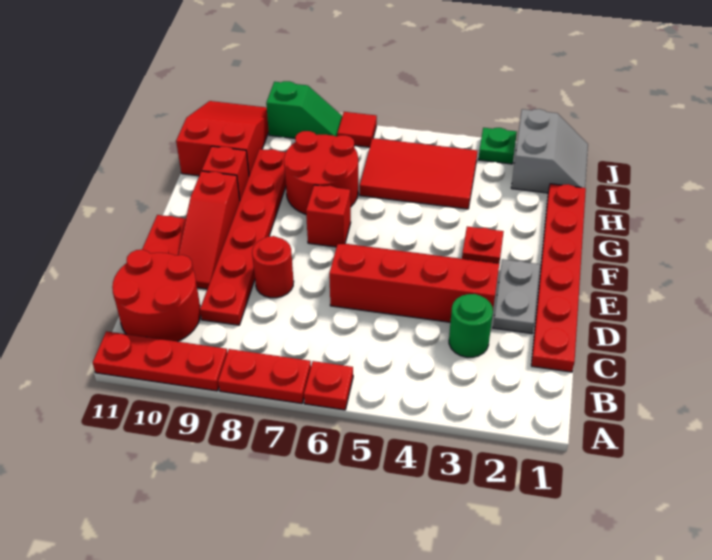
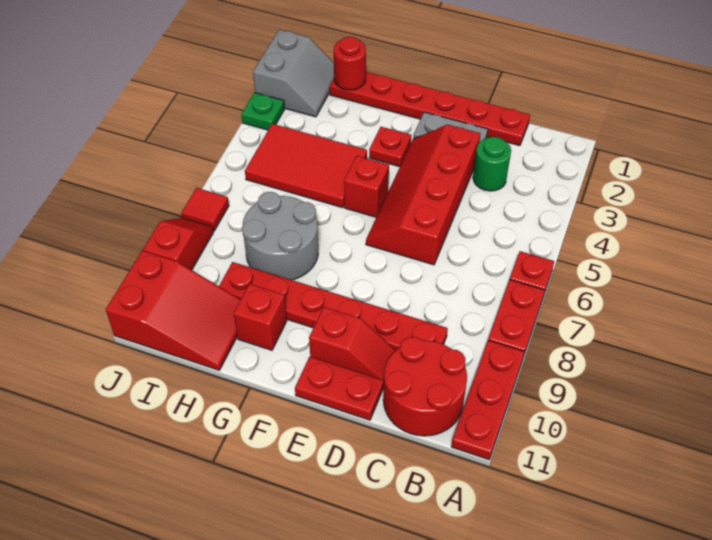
red 1x1 round brick [252,236,294,298] -> red 1x1 round brick moved to [334,37,366,90]
red 1x3 slope [178,171,240,289] -> red 1x2 slope [309,307,396,380]
red 1x1 brick [306,185,351,247] -> red 1x1 brick moved to [344,156,389,217]
red 2x2 round brick [284,131,358,214] -> grey 2x2 round brick [242,192,318,280]
red 2x3 tile [360,138,477,209] -> red 2x3 tile turned to [245,124,367,208]
red 2x3 slope [176,101,269,176] -> red 2x3 slope turned to [106,251,241,370]
grey 2x2 slope [511,109,588,193] -> grey 2x2 slope turned to [253,30,334,117]
green 1x2 slope [266,81,342,138] -> red 1x2 slope [143,218,214,270]

